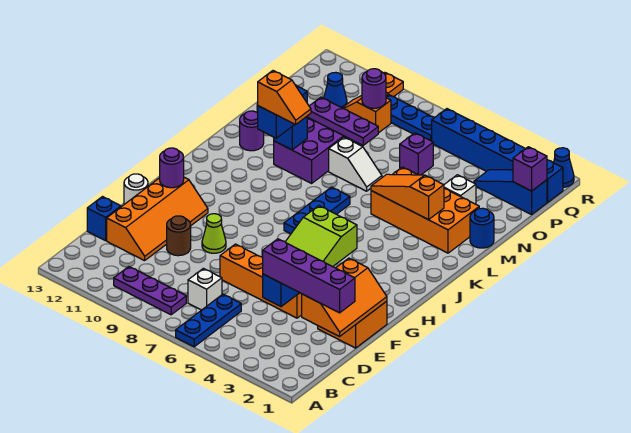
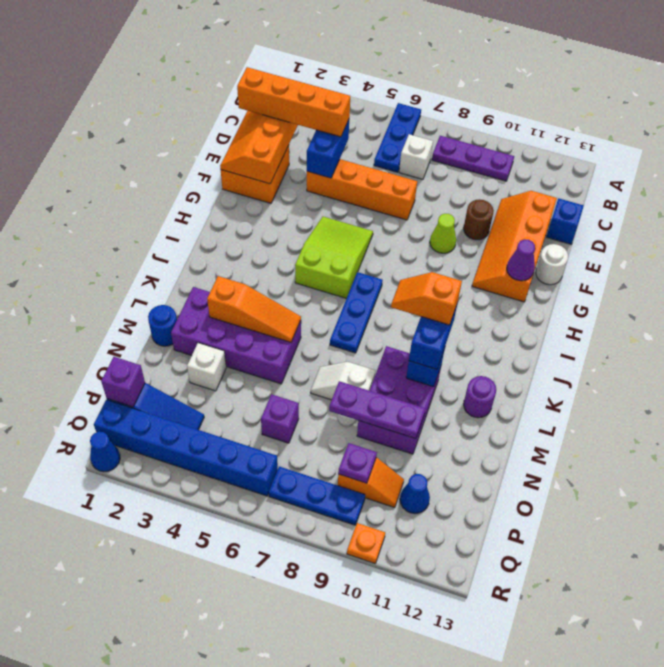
purple 1x4 brick [263,239,355,313] -> orange 1x4 brick [237,67,350,137]
purple 1x1 round brick [160,148,184,188] -> purple 1x1 cone [507,239,535,281]
orange 2x4 brick [371,167,479,253] -> purple 2x4 brick [171,287,301,384]
purple 1x1 round brick [362,69,386,108] -> purple 1x1 plate [338,443,377,483]

